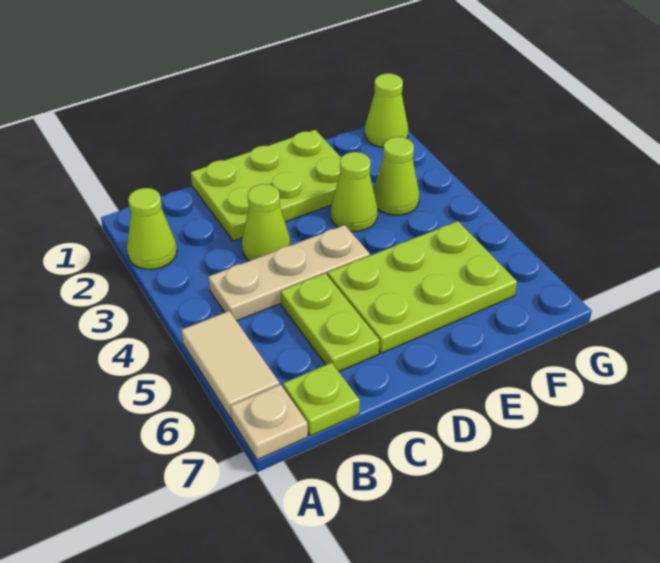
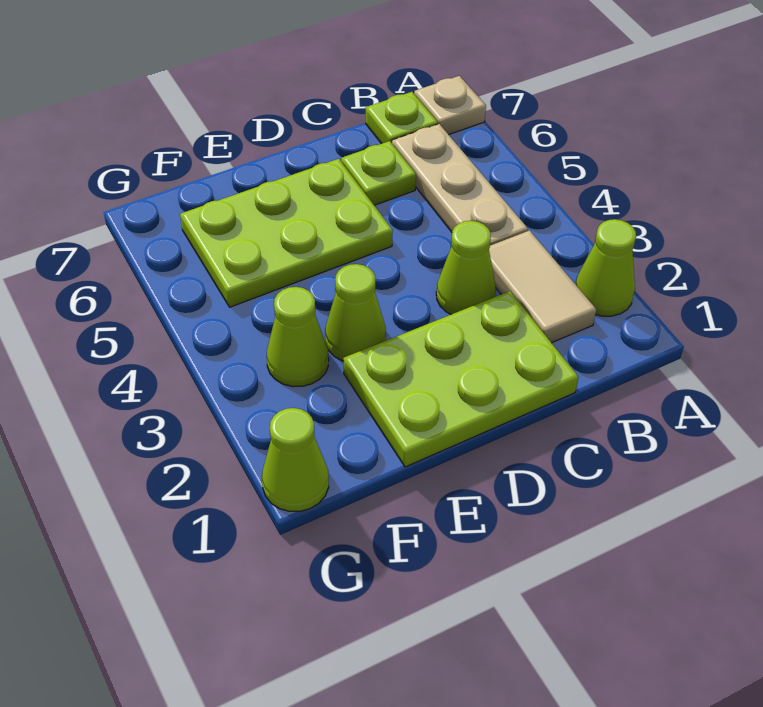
tan 1x2 tile [181,311,279,418] -> tan 1x2 tile moved to [489,231,596,343]
tan 1x3 plate [208,225,370,321] -> tan 1x3 plate turned to [392,124,528,245]
lime 1x2 plate [281,273,379,372] -> lime 1x1 plate [341,141,416,205]

